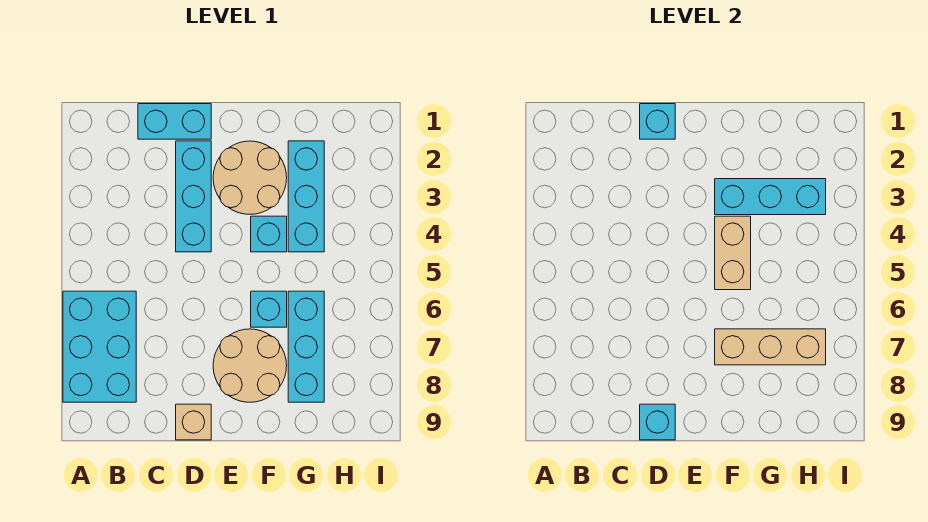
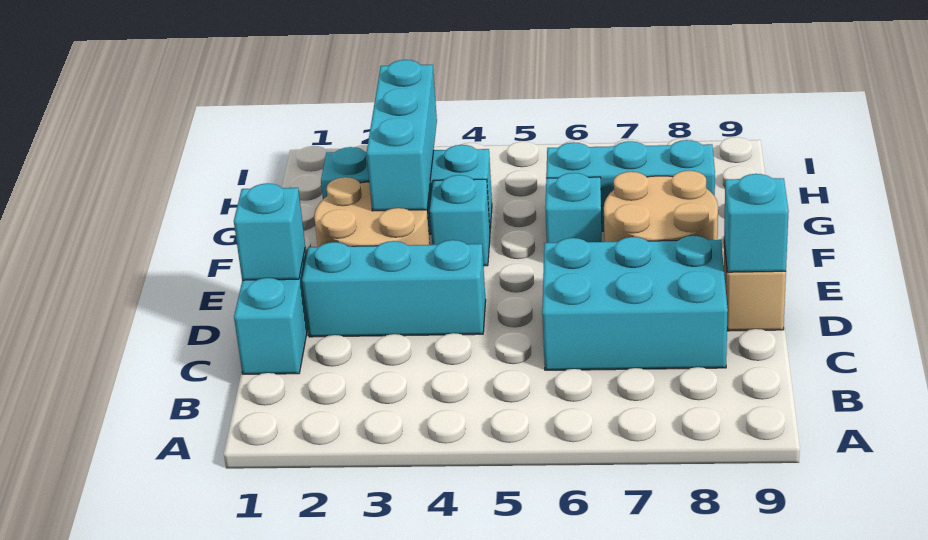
cyan 2x3 brick [63,291,136,402] -> cyan 2x3 brick moved to [542,236,728,370]
tan 1x2 brick [715,216,751,290] -> none
tan 1x3 brick [715,329,826,365] -> none

